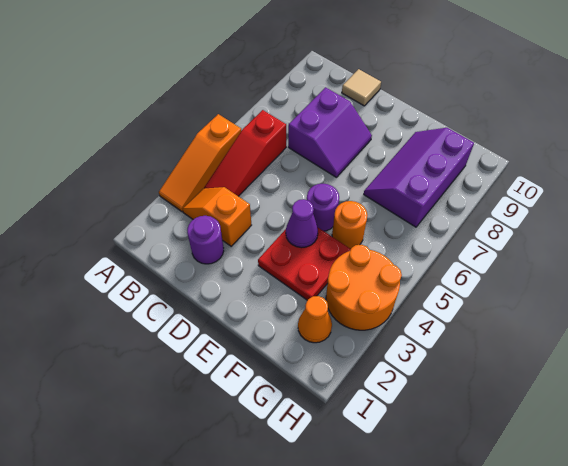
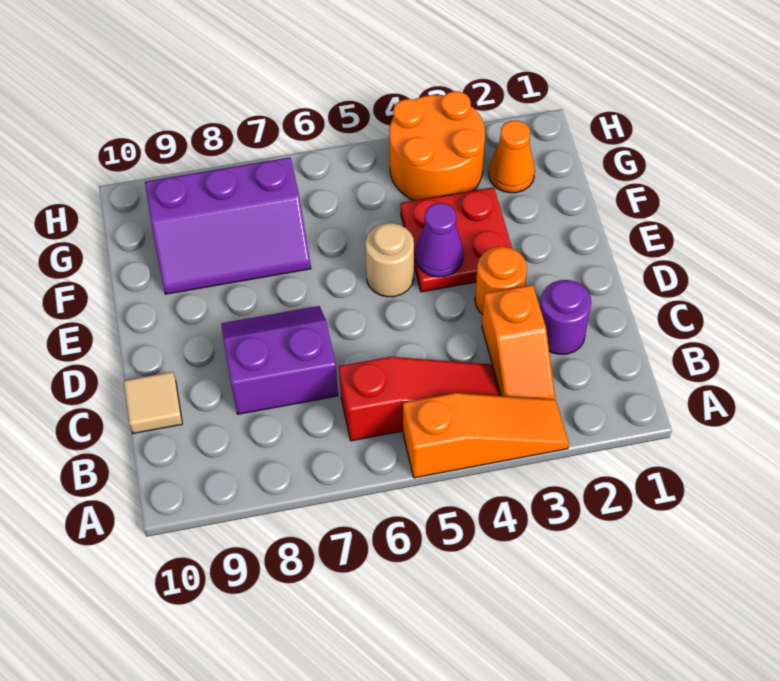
purple 1x1 round brick [307,184,339,231] -> tan 1x1 round brick [365,223,414,297]
orange 1x1 round brick [332,201,368,249] -> orange 1x1 round brick moved to [475,247,527,315]

